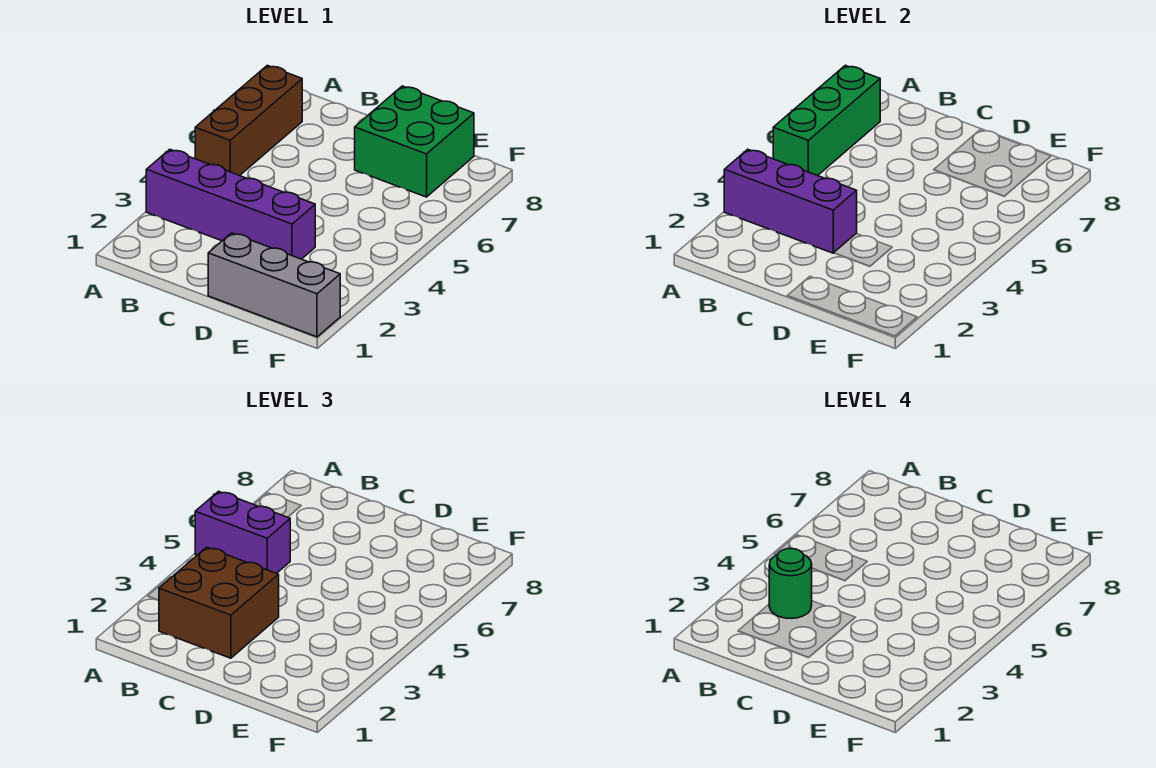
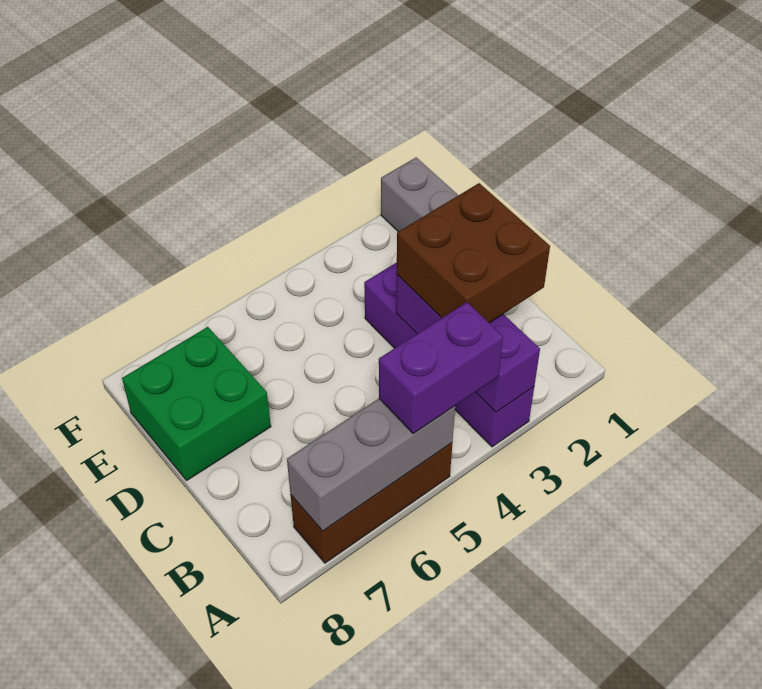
green 1x3 brick [773,65,880,176] -> grey 1x3 brick [287,399,455,531]
purple 1x2 brick [195,491,290,574] -> purple 1x2 brick turned to [379,302,503,434]
green 1x1 round brick [769,549,812,619] -> none

